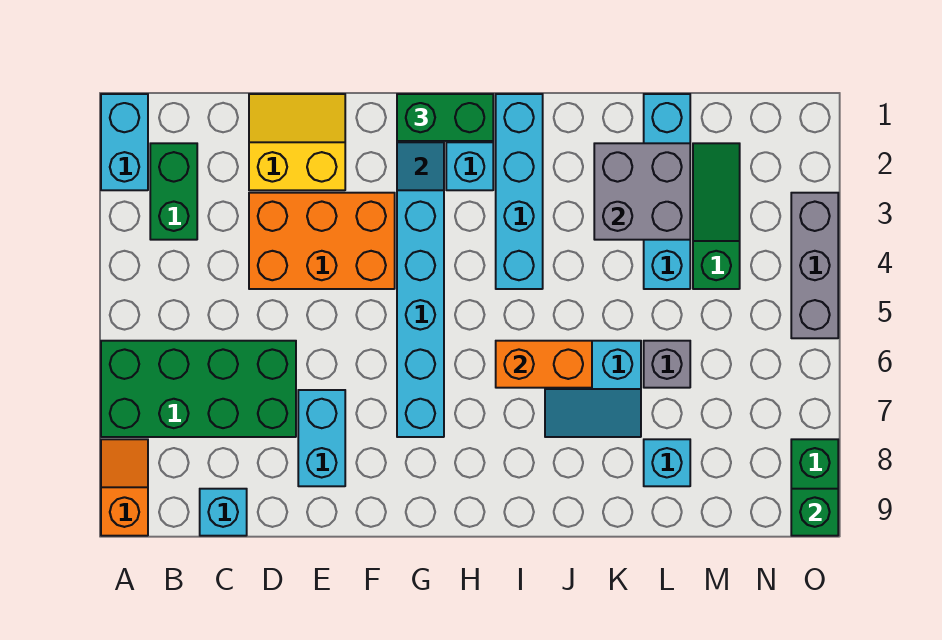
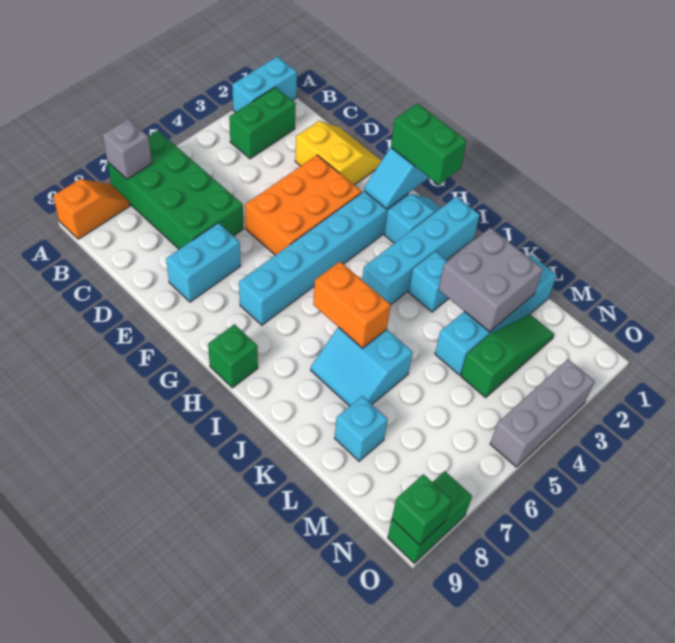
cyan 1x1 brick [200,489,247,536] -> cyan 1x1 brick moved to [409,251,449,312]
orange 2x3 brick [249,193,395,289] -> orange 2x3 brick turned to [245,155,362,255]
none -> green 1x1 brick [208,324,258,388]
grey 1x1 brick [644,341,690,388] -> grey 1x1 brick moved to [103,119,152,179]

